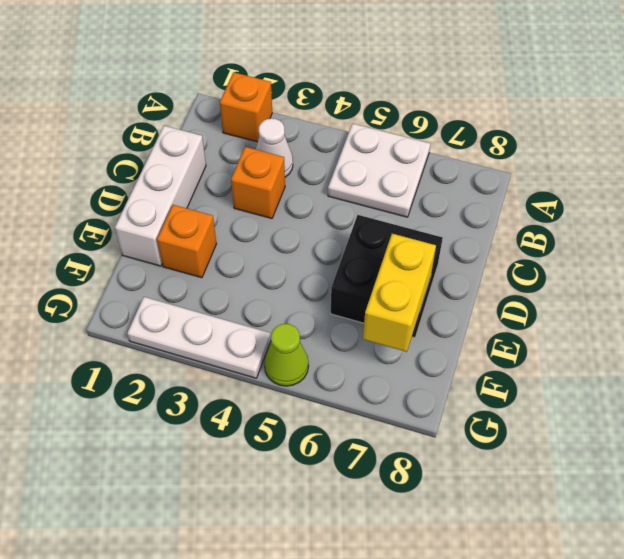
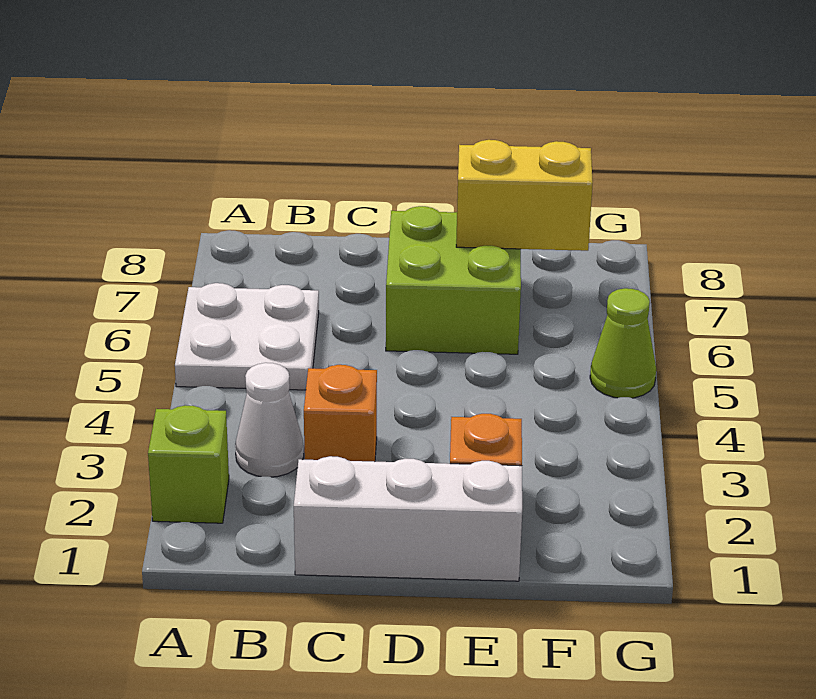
orange 1x1 brick [220,72,272,142] -> lime 1x1 brick [148,405,229,523]
black 2x2 brick [331,215,443,338] -> lime 2x2 brick [386,206,521,354]
white 1x3 plate [127,297,271,378] -> none

